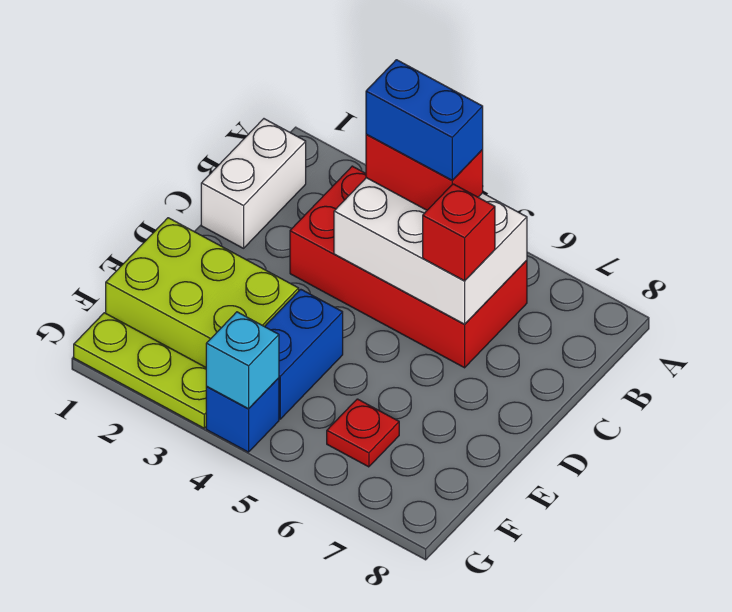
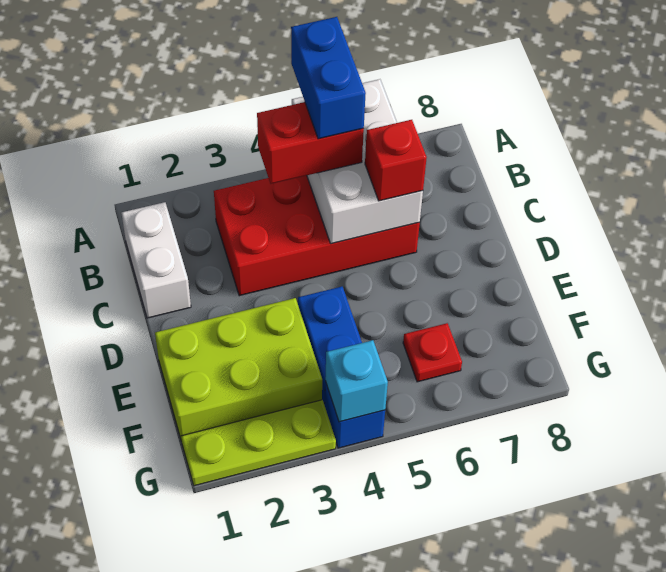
white 2x3 brick [334,178,527,324] -> white 2x3 brick turned to [292,79,423,244]
blue 1x2 brick [366,60,483,180] -> blue 1x2 brick turned to [291,17,366,139]

